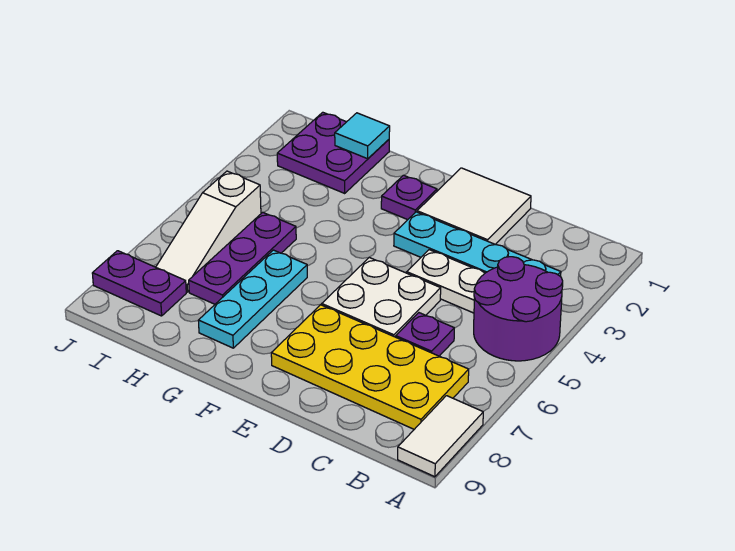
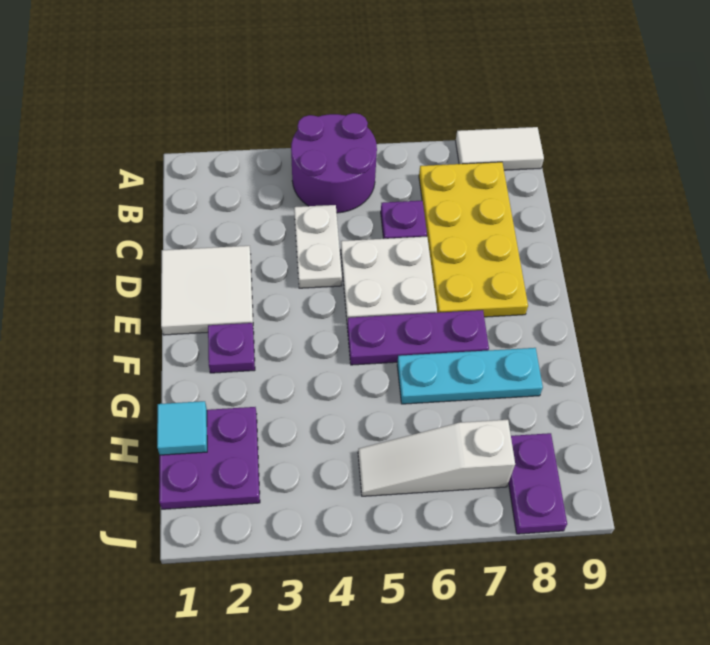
cyan 1x4 plate [394,212,561,277] -> none
purple 1x3 plate [189,212,296,304] -> purple 1x3 plate moved to [347,310,489,365]
white 1x3 slope [156,171,261,292] -> white 1x3 slope turned to [358,420,515,496]

